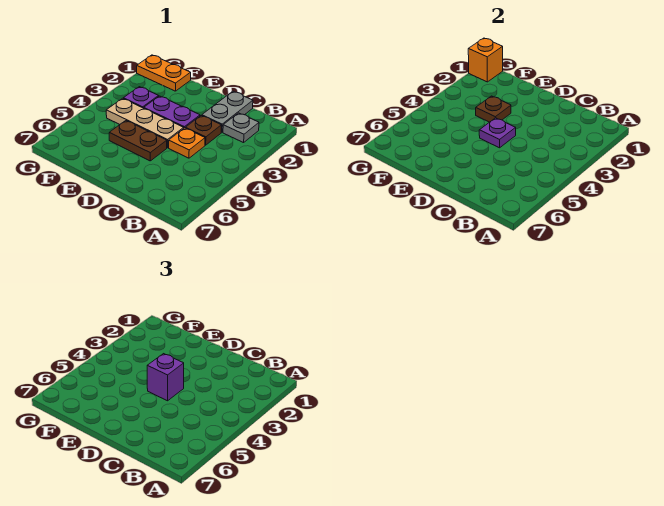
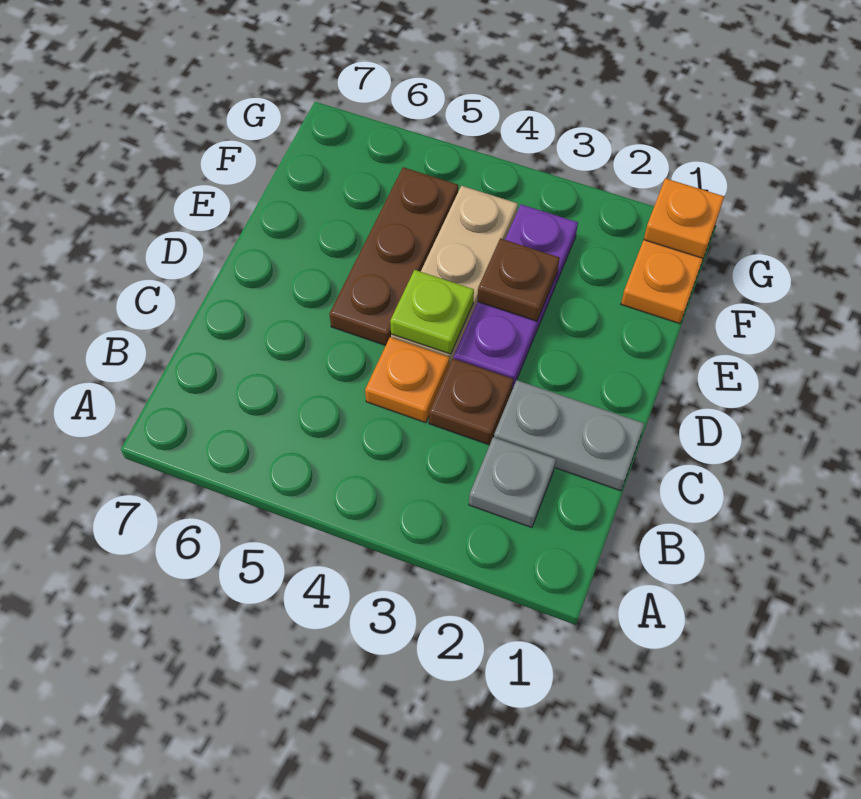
purple 1x1 plate [479,118,516,148] -> lime 1x1 plate [390,270,474,354]
purple 1x1 brick [147,354,184,401] -> none
brown 1x2 plate [109,121,167,161] -> brown 1x3 plate [329,167,458,345]
orange 1x1 brick [468,38,503,82] -> orange 1x1 plate [644,178,724,258]

